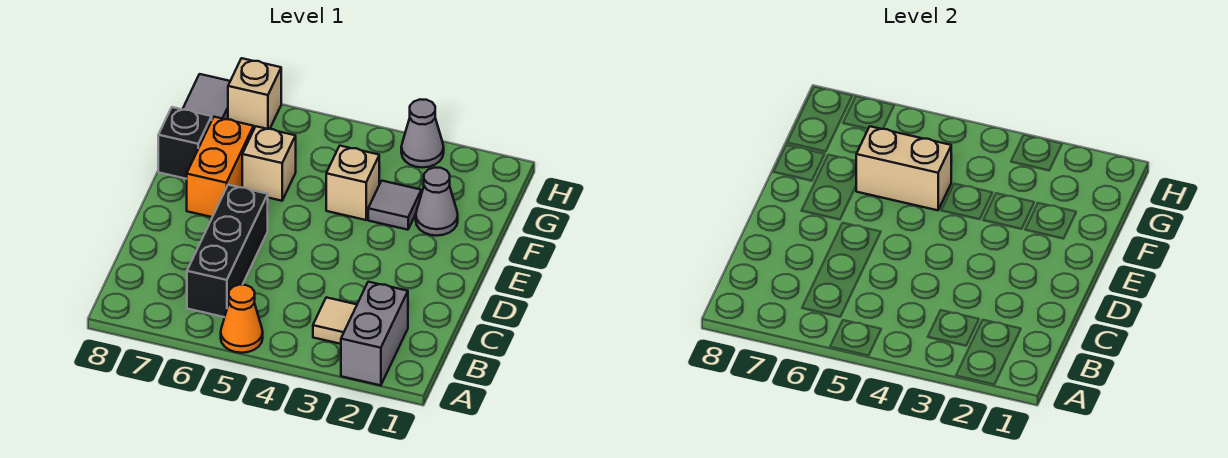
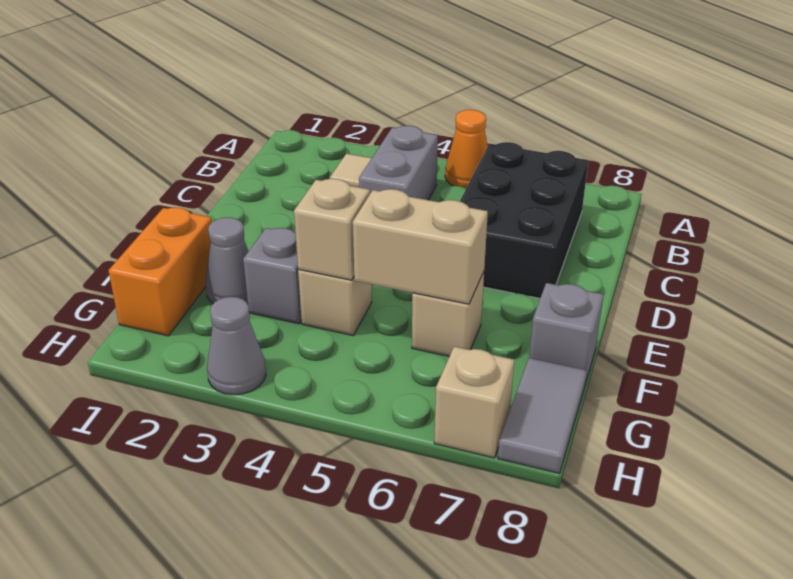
grey 1x2 brick [341,282,408,385] -> grey 1x2 brick moved to [359,126,438,200]
black 1x3 brick [187,185,268,317] -> black 2x3 brick [460,142,588,298]
orange 1x2 brick [187,117,254,217] -> orange 1x2 brick moved to [108,207,212,336]
grey 1x1 tile [368,181,421,230] -> grey 1x1 brick [243,228,302,324]
none -> tan 1x1 brick [294,179,370,280]
black 1x1 brick [158,107,212,179] -> grey 1x1 brick [529,283,604,384]

